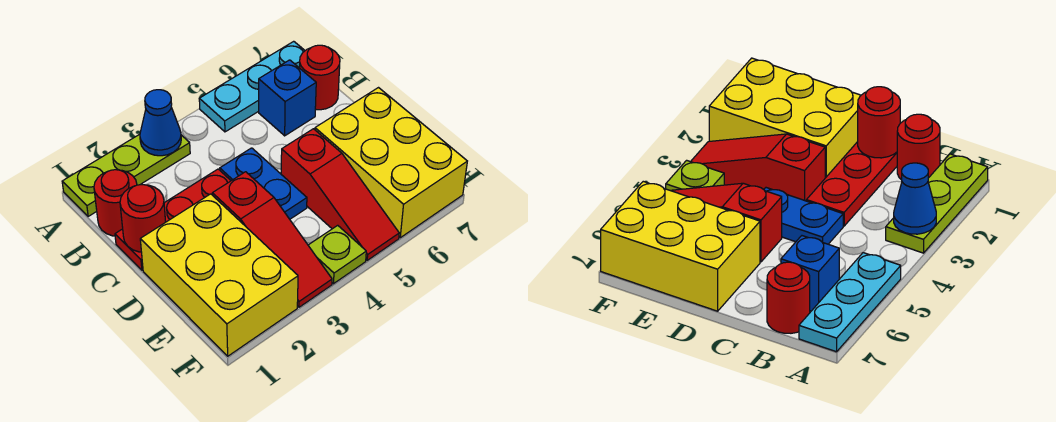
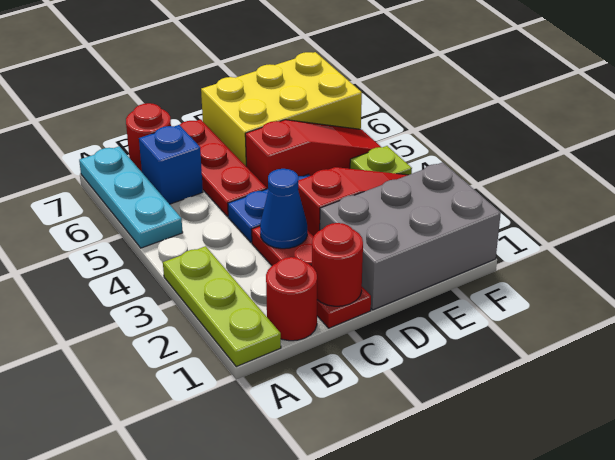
blue 1x1 cone [140,90,181,156] -> blue 1x1 cone moved to [260,169,307,249]
none -> red 1x3 plate [180,119,267,217]
yellow 2x3 brick [140,194,298,356] -> grey 2x3 brick [320,162,501,310]

